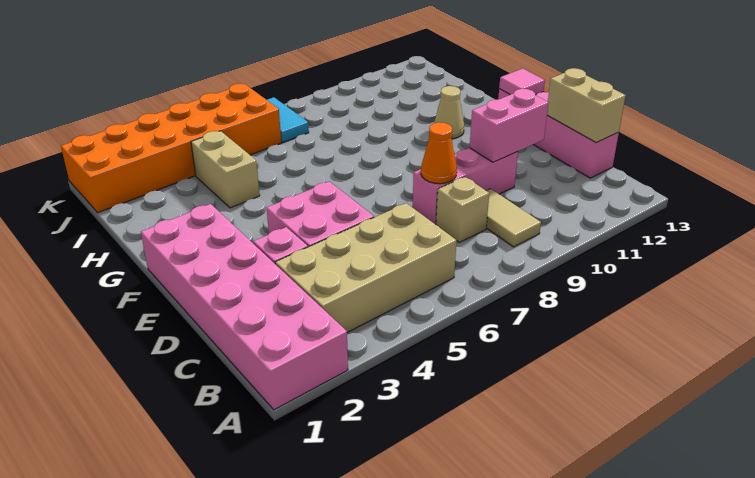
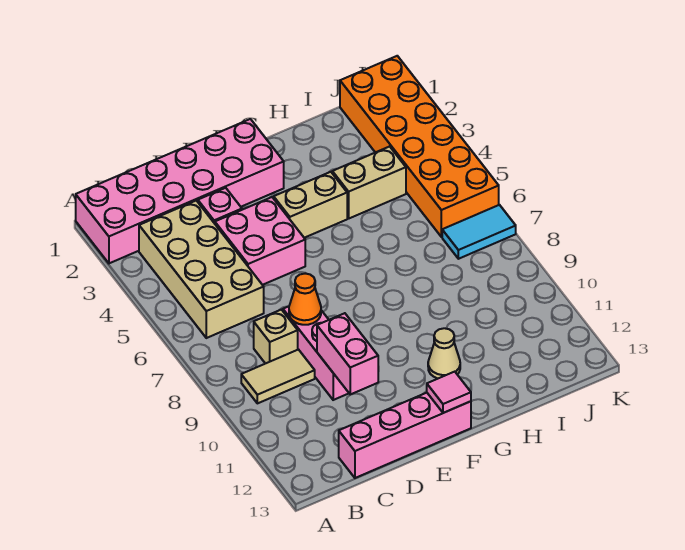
tan 1x2 brick [547,68,626,143] -> tan 1x2 brick moved to [274,172,347,238]

